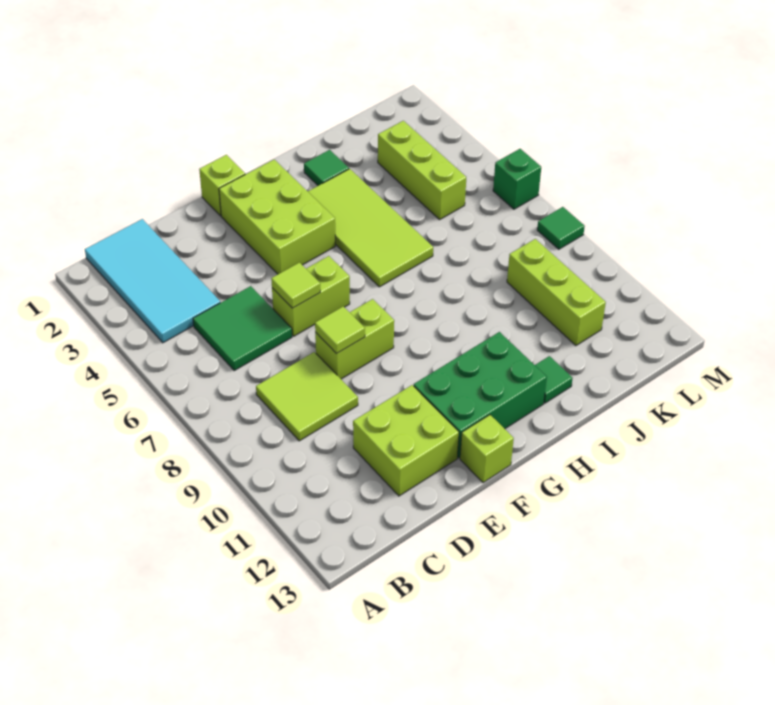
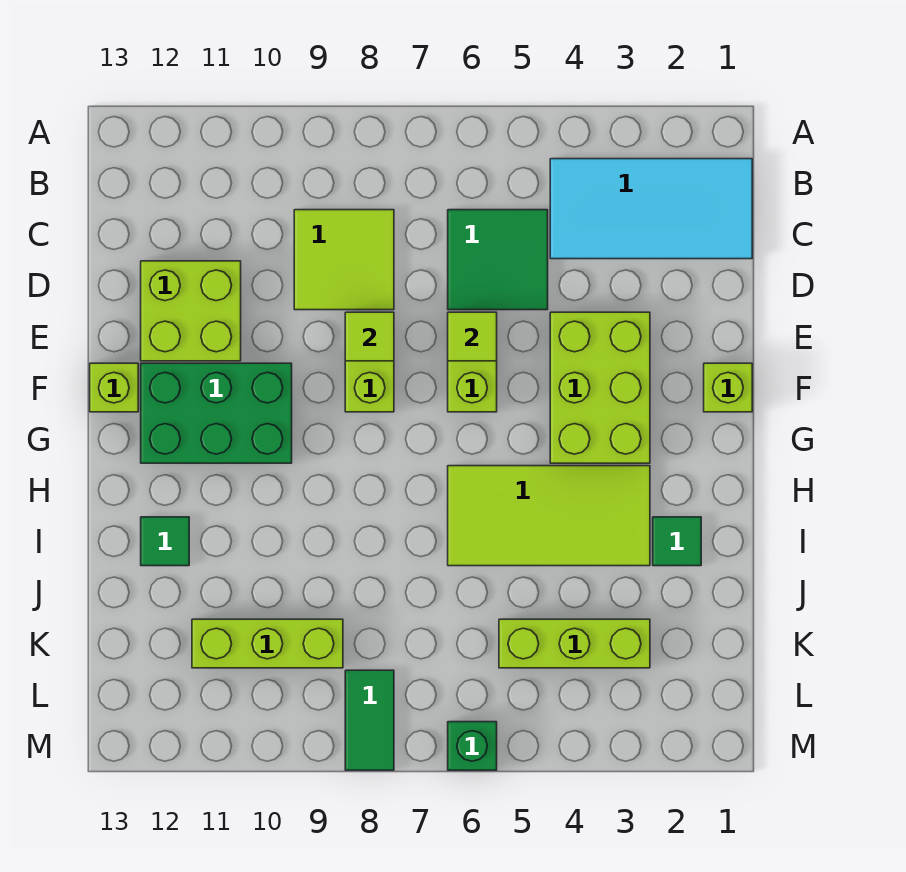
lime 2x3 brick [219,160,336,274] -> lime 2x3 brick turned to [550,312,650,463]
green 2x3 brick [414,332,547,458] -> green 2x3 brick turned to [141,363,292,463]
green 1x1 tile [537,207,585,249] -> green 1x2 tile [345,670,394,770]

